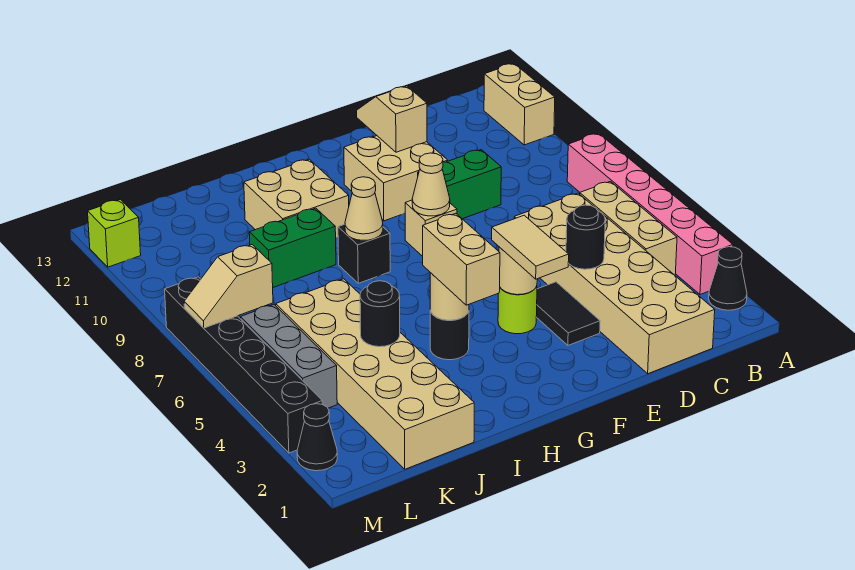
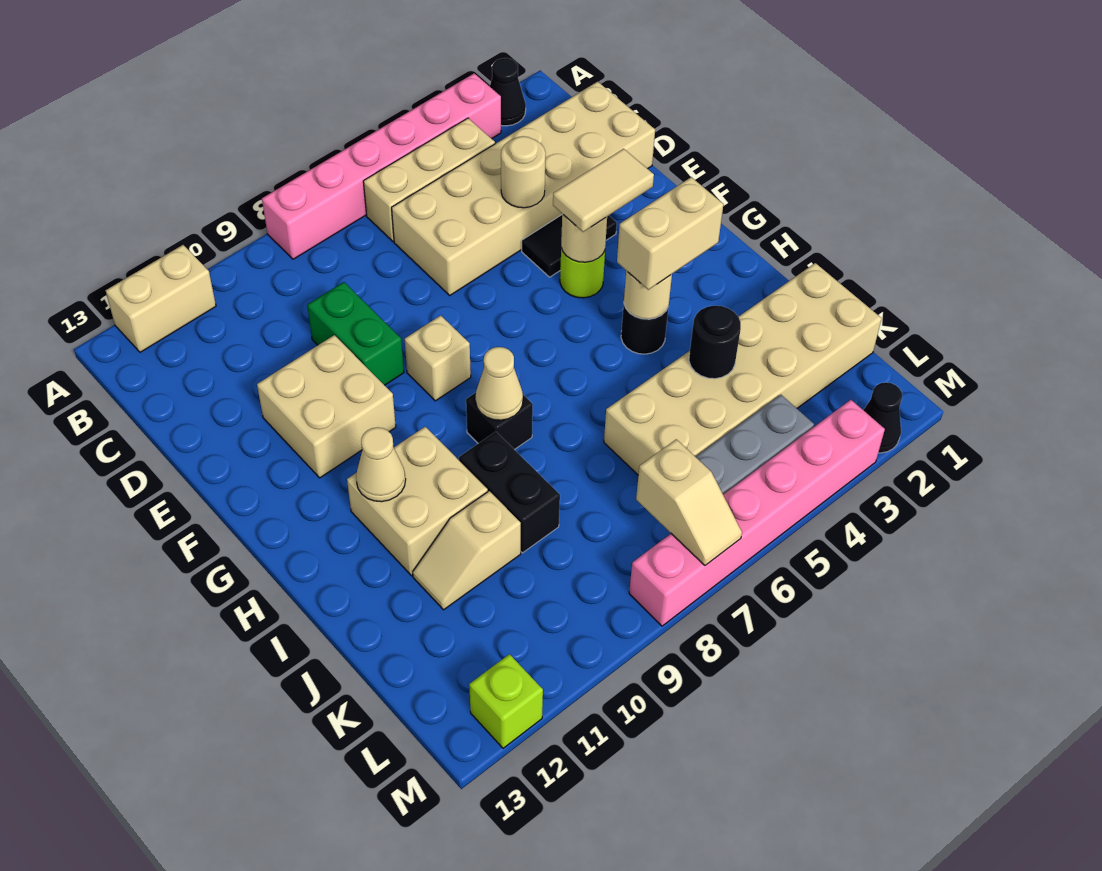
black 1x1 round brick [566,205,605,269] -> tan 1x1 round brick [501,136,546,208]
tan 1x2 slope [357,86,427,152] -> tan 1x2 slope moved to [413,491,521,610]
tan 1x1 cone [412,153,450,216] -> tan 1x1 cone moved to [356,427,406,502]
green 1x2 brick [249,208,336,287] -> black 1x2 brick [459,432,560,553]
black 1x6 brick [165,277,322,453] -> pink 1x6 brick [629,400,885,626]

